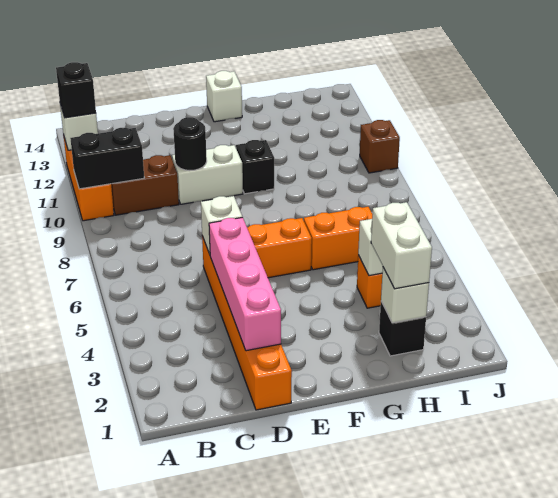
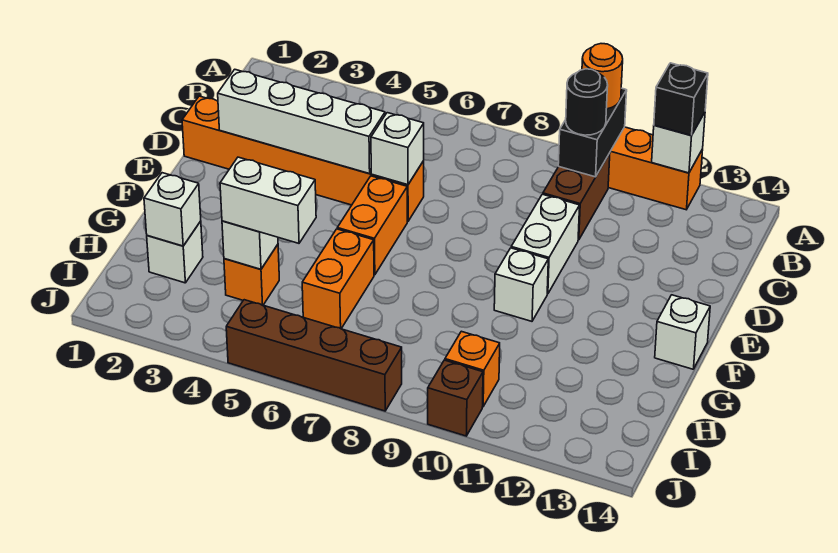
none -> orange 1x1 round brick [582,44,623,109]
pink 1x4 brick [209,217,281,351] -> white 1x4 brick [218,69,385,174]
black 1x1 round brick [173,117,207,171] -> black 1x1 round brick moved to [566,69,608,135]
black 1x1 brick [236,140,274,194] -> white 1x1 brick [494,248,548,321]
black 1x1 brick [379,302,426,356] -> white 1x1 brick [147,221,203,283]
white 1x2 brick [371,202,432,289] -> white 1x2 brick moved to [220,157,316,243]
none -> orange 1x1 brick [445,331,500,406]
none -> brown 1x4 brick [226,300,402,411]

